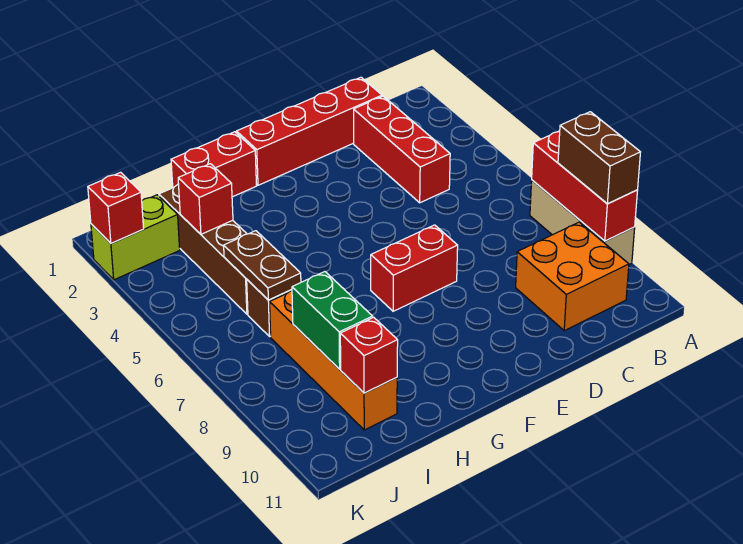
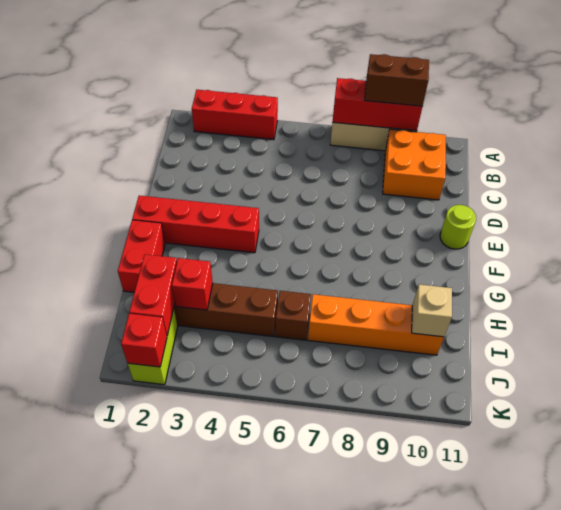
red 1x4 brick [236,77,382,185] -> red 1x4 brick turned to [132,196,259,253]
red 1x3 brick [354,96,450,203] -> red 1x3 brick moved to [192,90,278,140]
red 1x2 brick [371,225,458,311] -> red 1x2 brick moved to [129,254,177,335]
none -> lime 1x1 round brick [440,205,476,249]
brown 1x2 plate [224,231,301,300] -> none
green 1x2 brick [292,272,373,369] -> none
red 1x1 brick [340,317,398,393] -> tan 1x1 brick [412,284,452,337]

